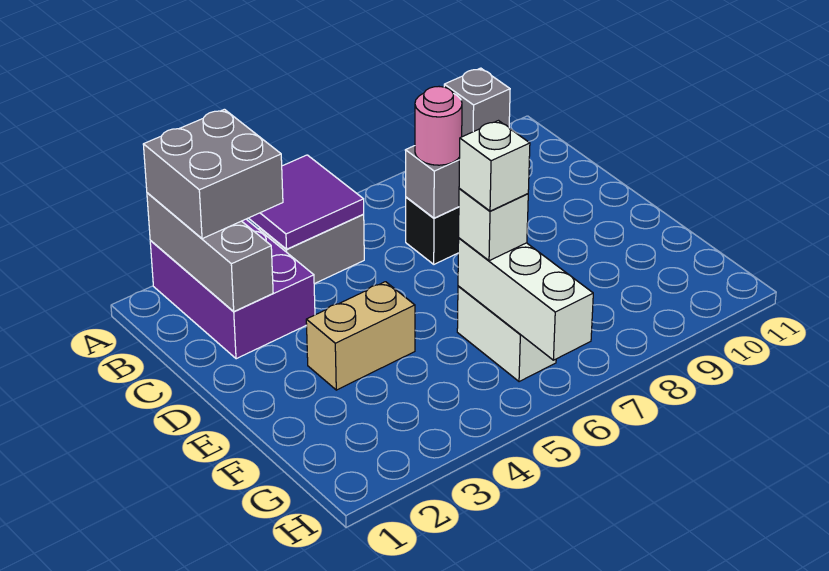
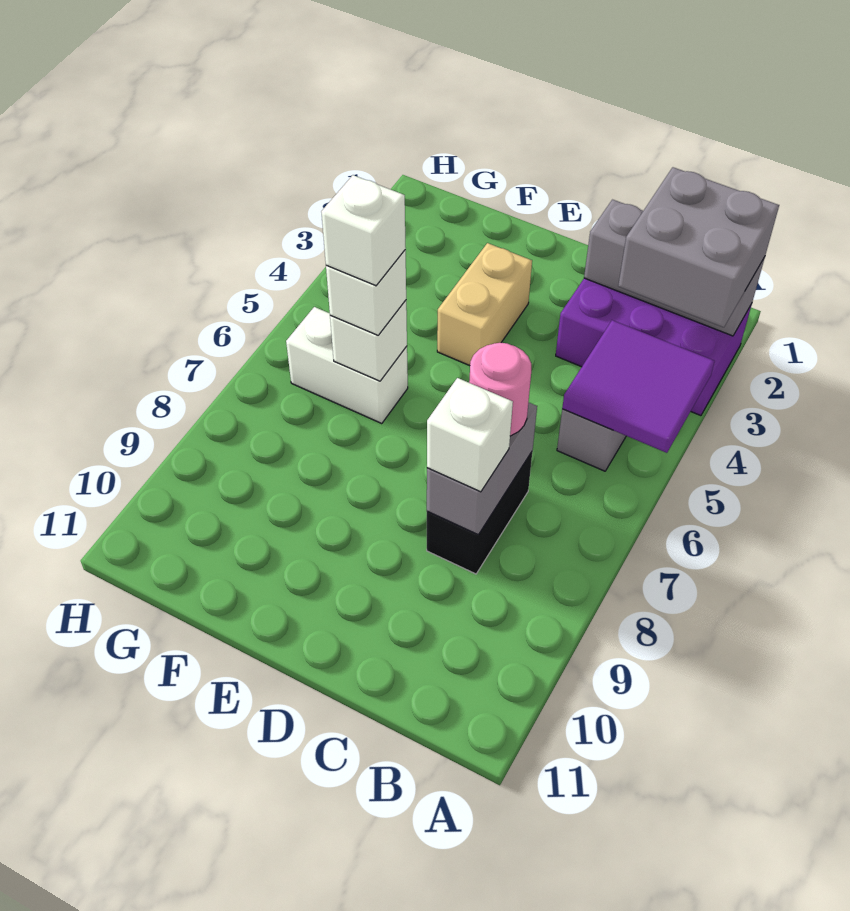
grey 1x1 brick [444,68,510,137] -> white 1x1 brick [427,378,513,492]
white 1x3 brick [458,238,593,360] -> white 1x1 brick [330,300,407,381]

